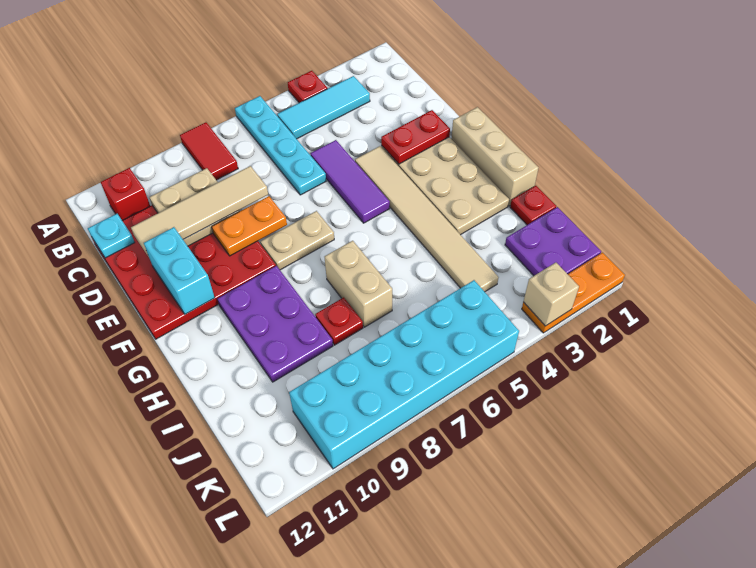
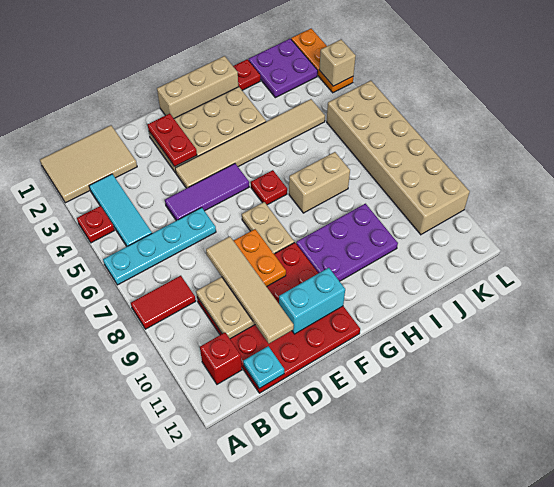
none -> tan 2x3 tile [40,125,137,203]
red 1x1 plate [315,297,363,345] -> red 1x1 plate moved to [251,170,287,205]
cyan 2x6 brick [289,280,519,469] -> tan 2x6 brick [327,81,470,235]

